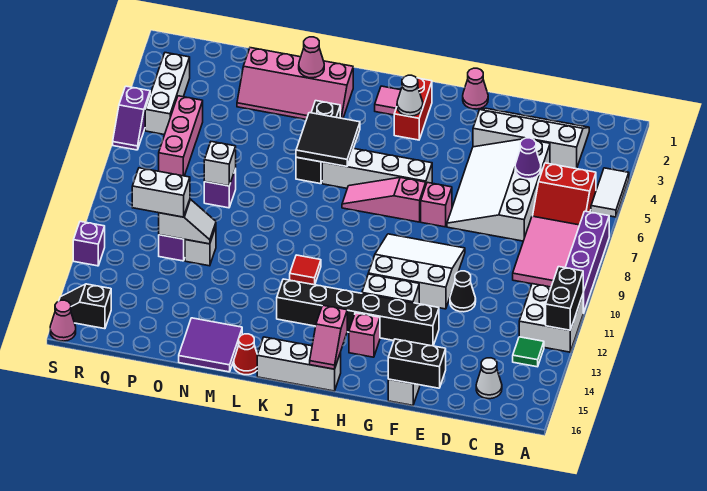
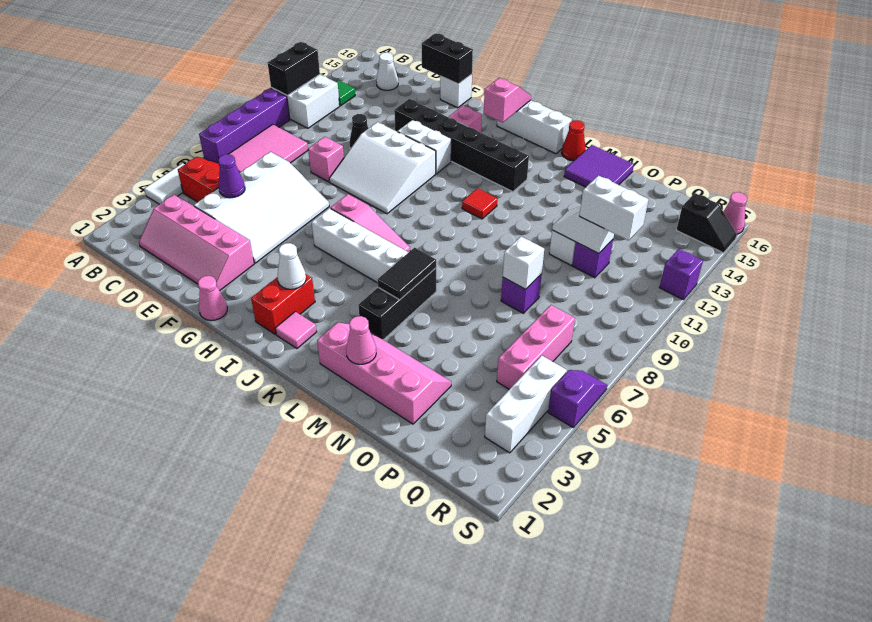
white 2x4 slope [473,108,589,169] -> pink 2x4 slope [139,195,254,291]
pink 1x1 brick [421,182,452,227] -> pink 1x1 brick moved to [308,137,344,182]
black 2x2 tile [296,113,360,167] -> black 1x2 tile [378,248,436,300]

